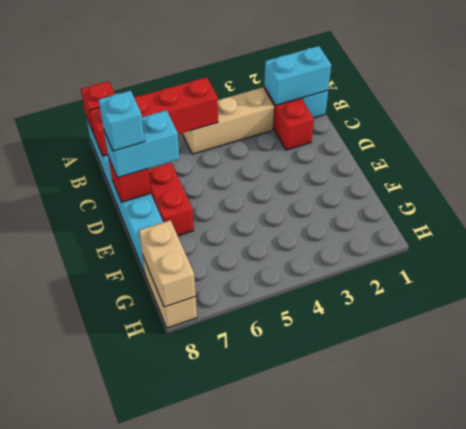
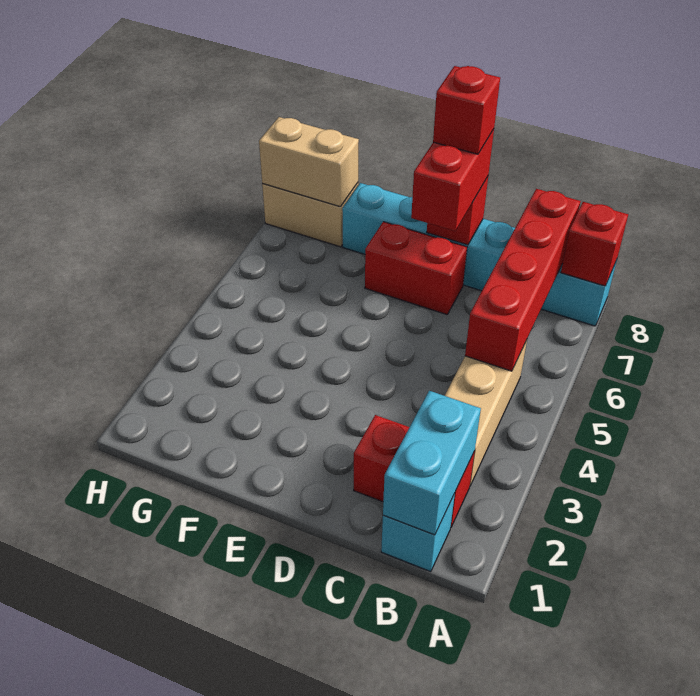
cyan 1x2 brick [104,110,179,178] -> red 1x2 brick [411,129,494,231]
cyan 1x1 brick [99,91,145,151] -> red 1x1 brick [433,66,500,154]

